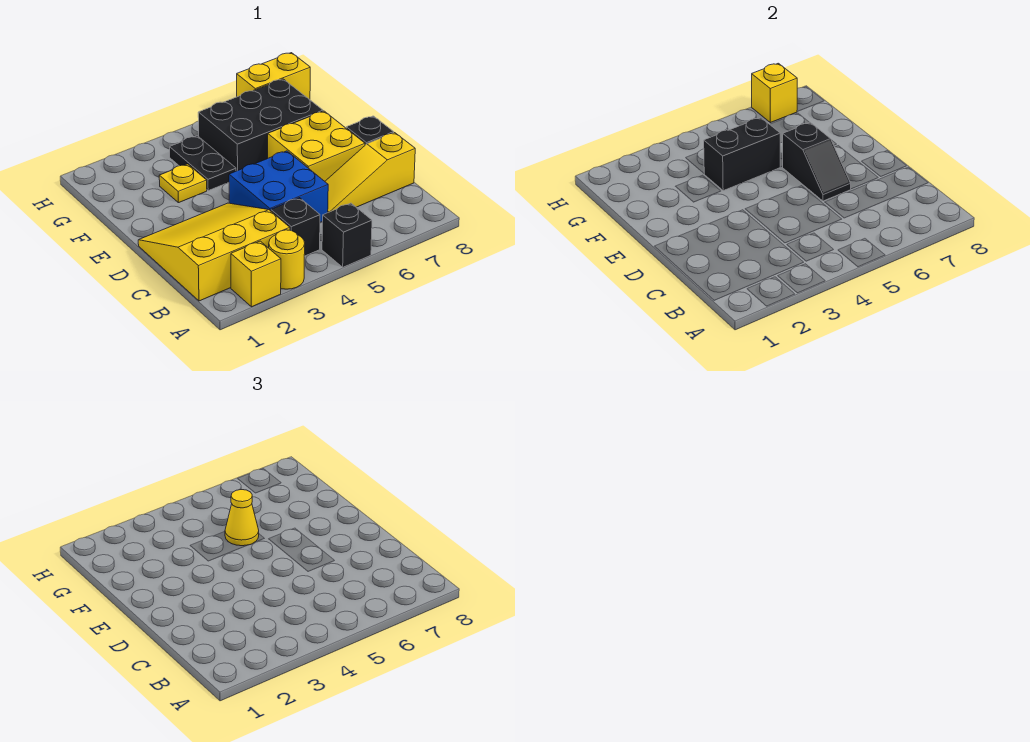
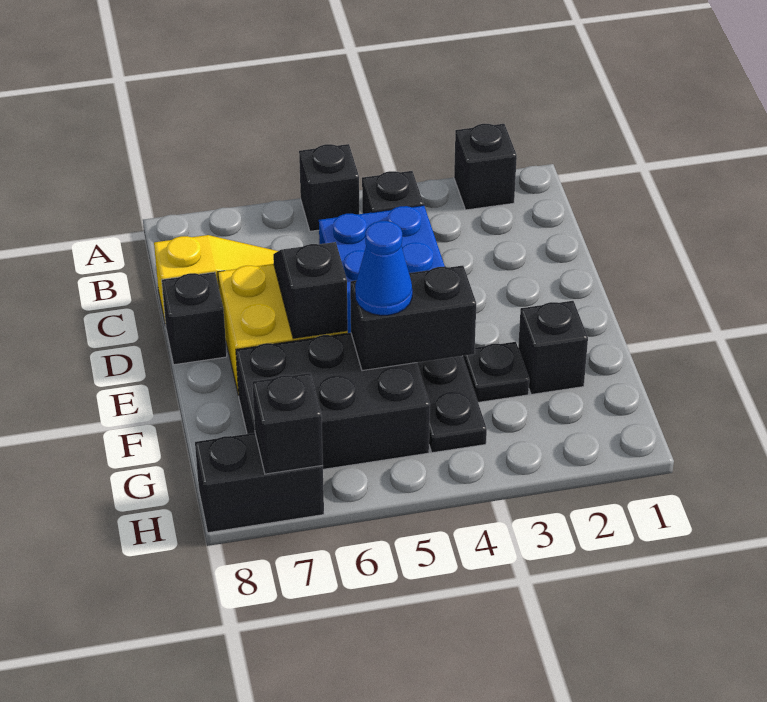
yellow 1x1 brick [231,241,281,307] -> black 1x1 brick [454,124,517,210]
yellow 1x1 round brick [269,230,305,289] -> none
yellow 3x3 slope [138,203,290,301] -> none
none -> black 1x1 brick [518,301,588,394]
yellow 1x1 plate [159,164,207,203] -> black 1x1 plate [463,342,529,402]
yellow 1x1 cone [225,490,259,546] -> blue 1x1 cone [355,221,412,315]
yellow 1x2 brick [237,53,310,99] -> black 1x2 brick [195,433,324,533]
yellow 1x1 brick [752,63,797,123] -> black 1x1 brick [252,373,323,474]

